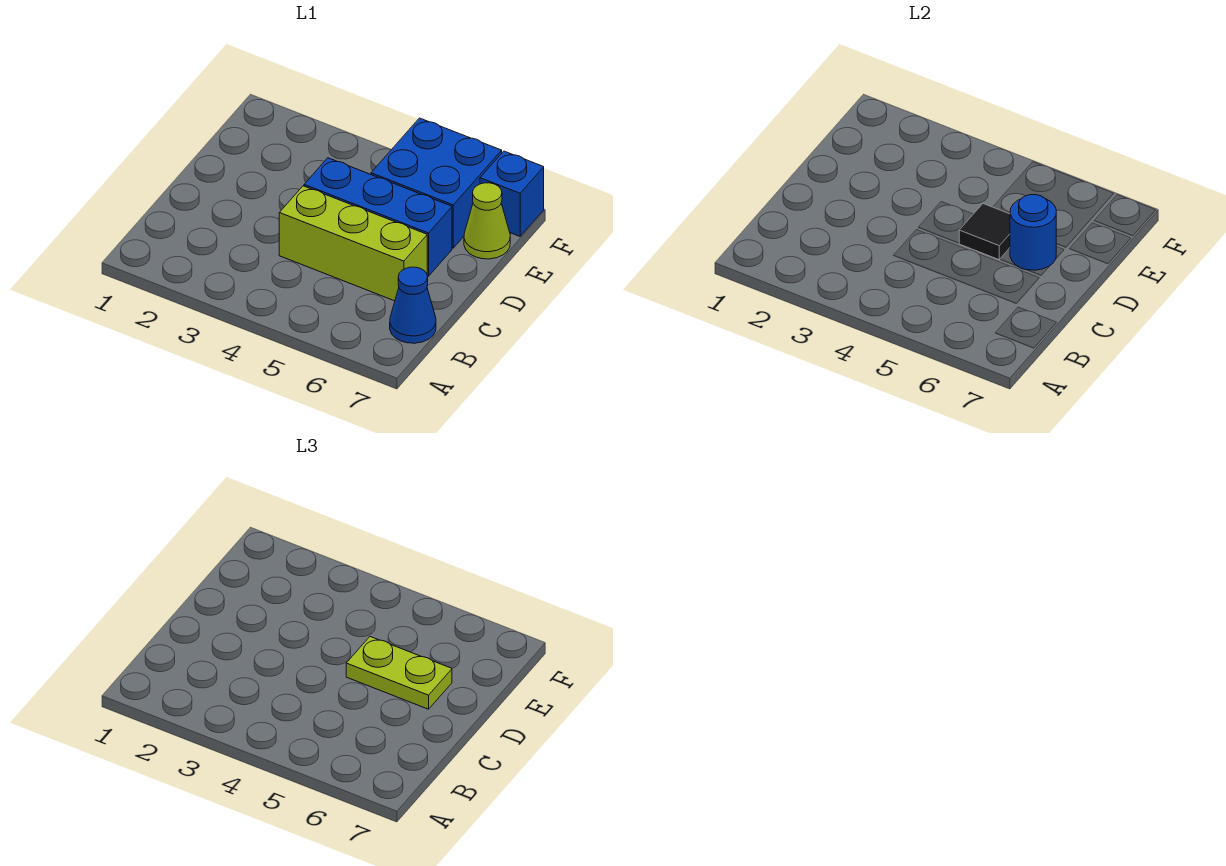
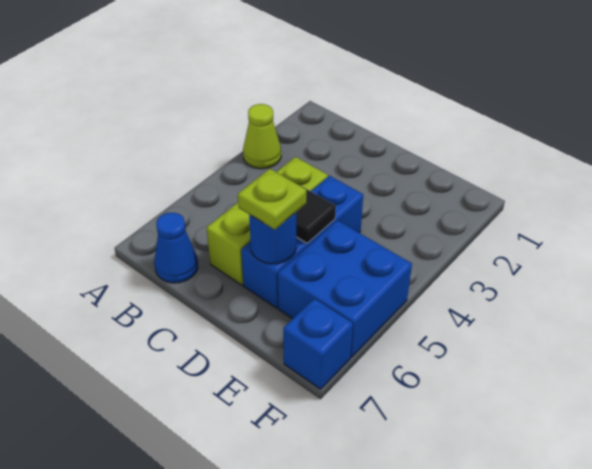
lime 1x2 plate [346,637,452,709] -> lime 1x1 plate [238,169,306,230]
lime 1x1 cone [464,183,510,259] -> lime 1x1 cone moved to [243,104,281,169]

